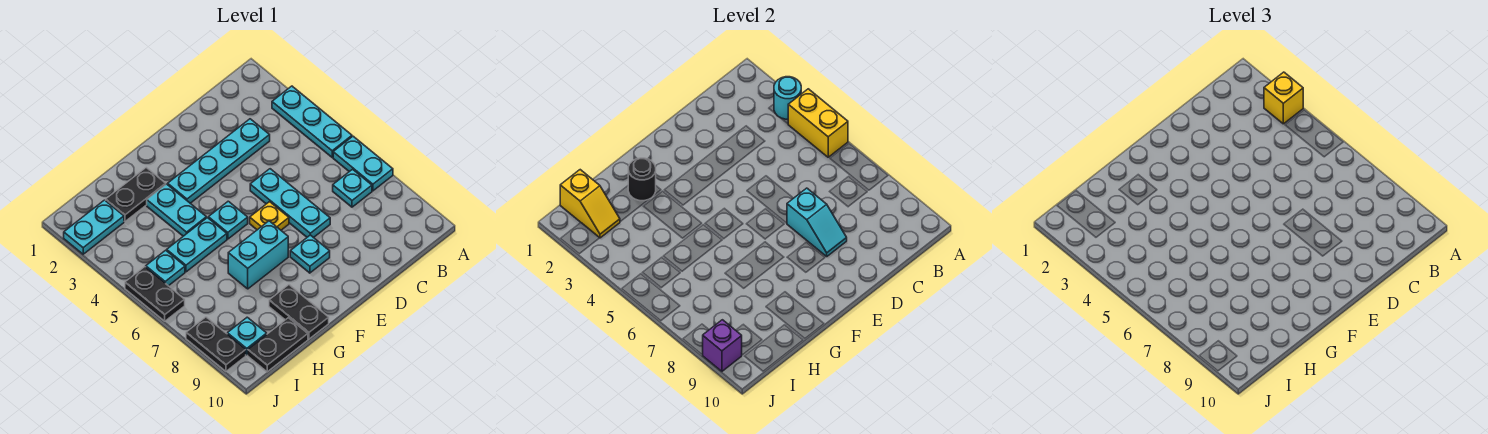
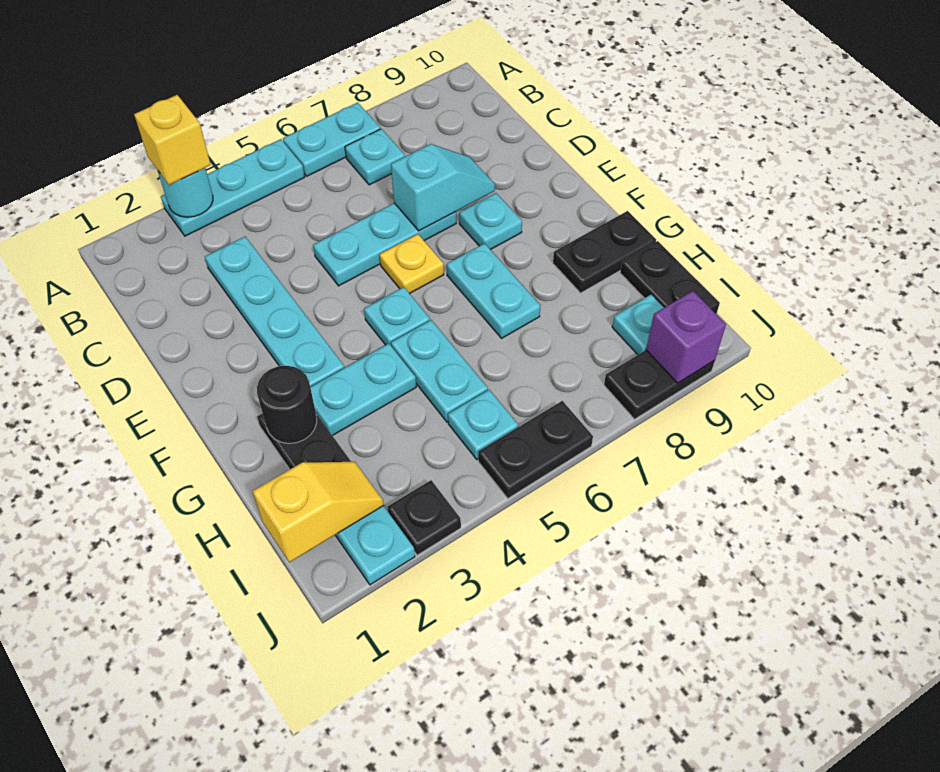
yellow 1x2 brick [788,89,848,157] -> none
cyan 1x2 brick [228,221,288,289] -> cyan 1x2 plate [447,243,540,338]
none -> black 1x1 plate [387,480,461,555]

